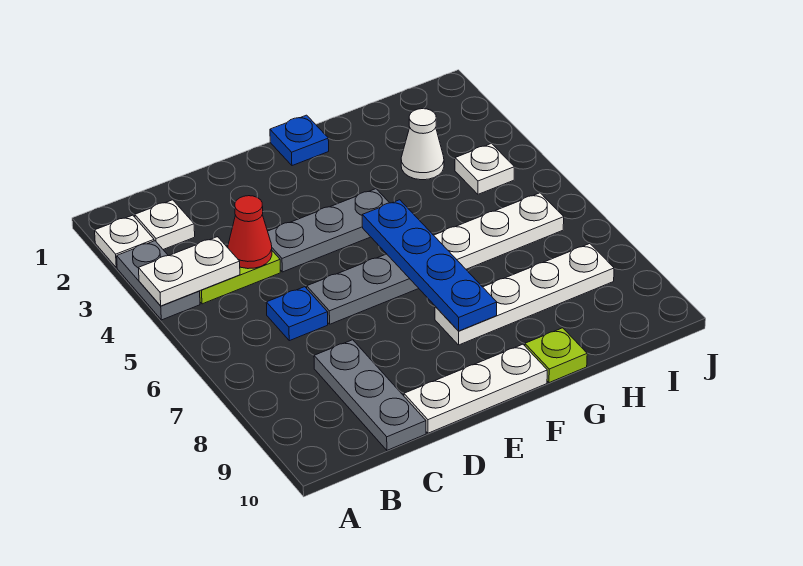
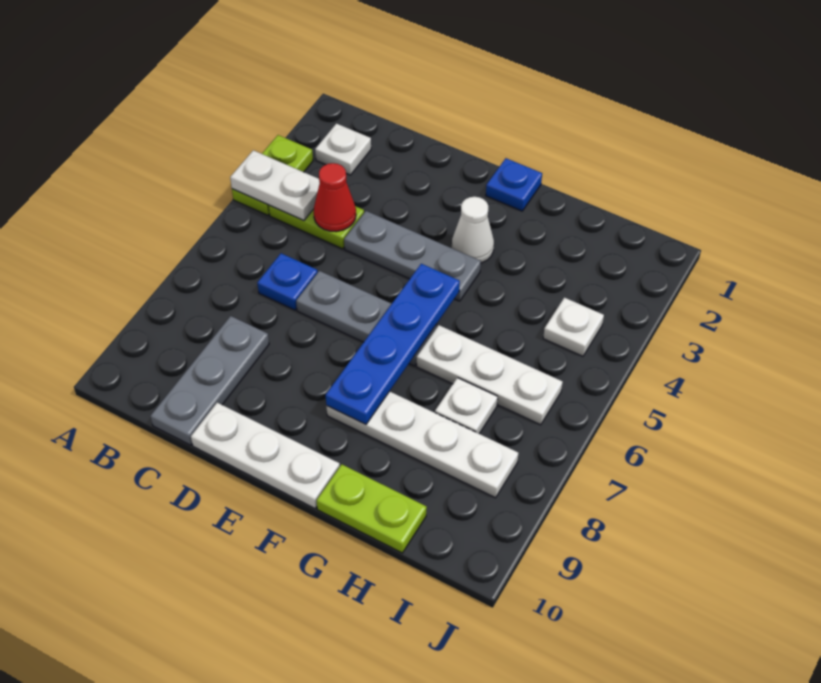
white 1x1 plate [95,215,154,268] -> white 1x1 plate moved to [435,378,498,434]
grey 1x2 plate [117,241,200,320] -> lime 1x2 plate [232,135,313,215]
lime 1x1 plate [525,328,587,383] -> lime 1x2 plate [317,464,427,553]
white 1x1 cone [401,109,444,180] -> white 1x1 cone moved to [452,197,494,263]

